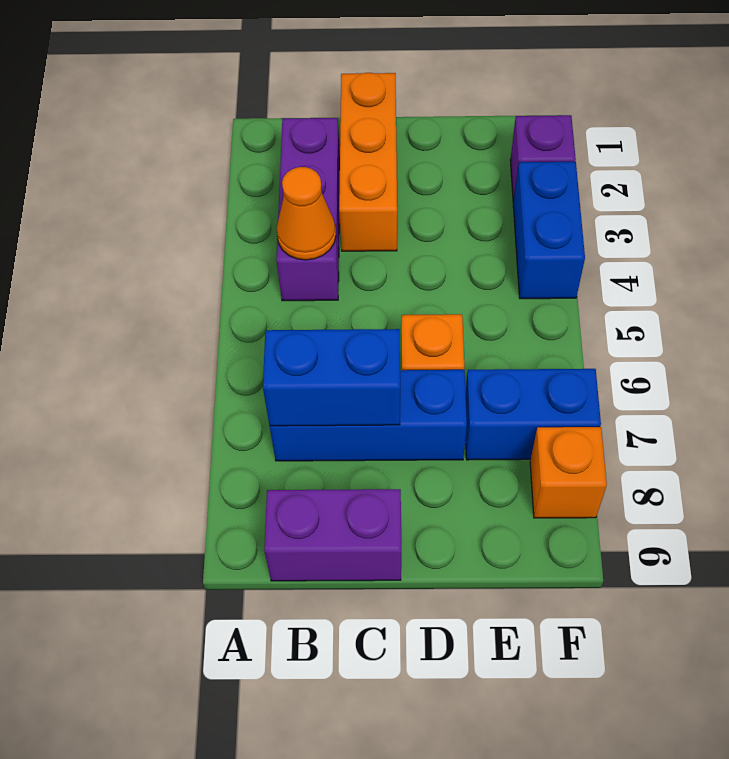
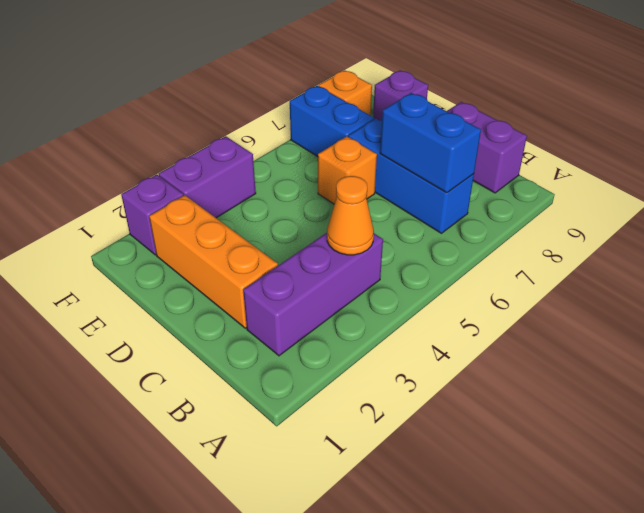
orange 1x3 brick [339,73,397,251] -> orange 1x3 brick turned to [149,195,278,328]
none -> purple 1x1 brick [373,71,428,121]
blue 1x2 brick [513,162,585,299] -> purple 1x2 brick [159,136,256,218]

